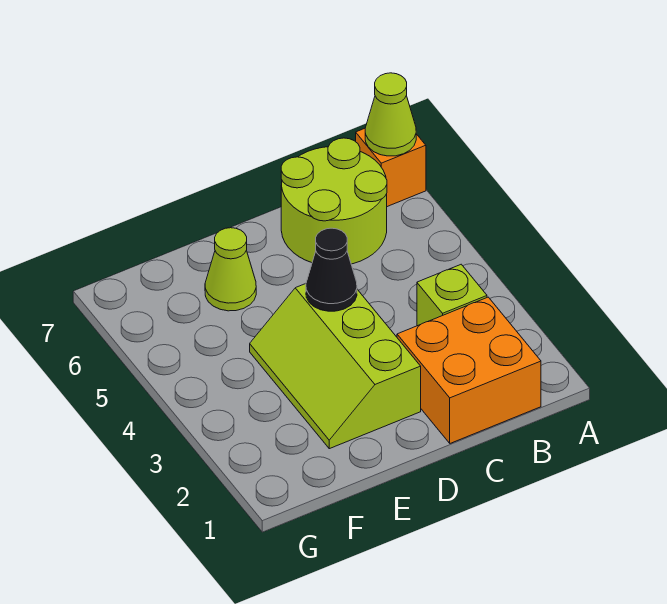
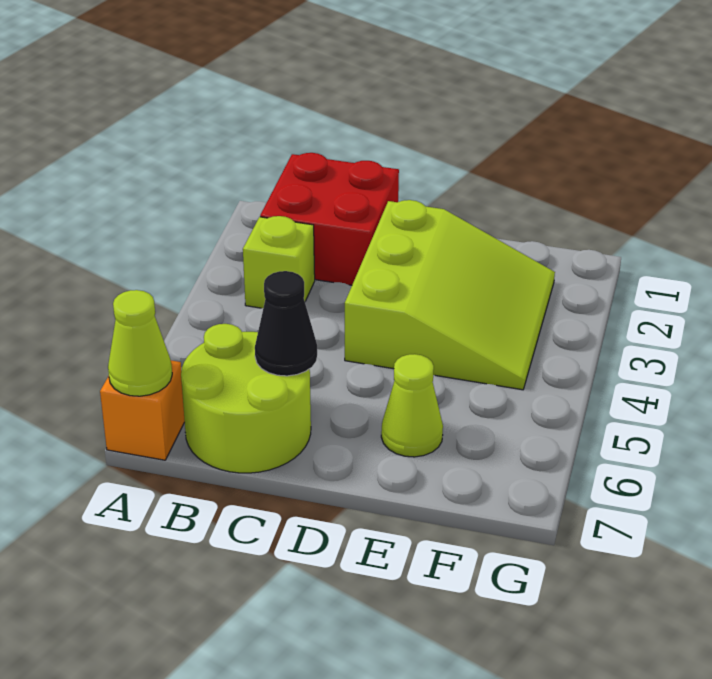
orange 2x2 brick [397,297,541,443] -> red 2x2 brick [260,153,399,285]
lime 2x3 slope [250,284,421,449] -> lime 3x3 slope [345,200,555,390]
black 1x1 cone [306,228,357,311] -> black 1x1 cone moved to [255,271,317,376]

